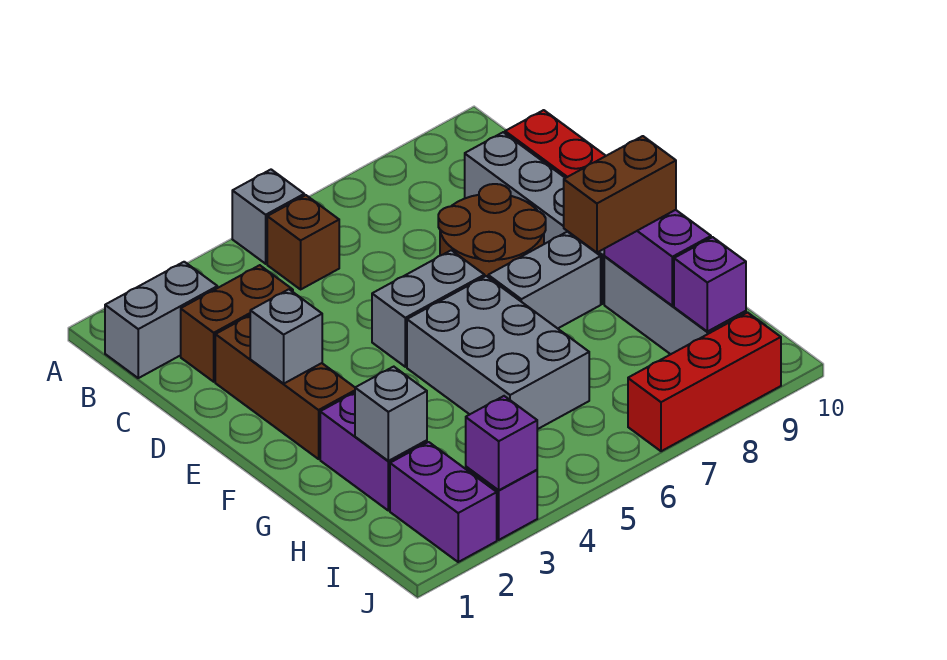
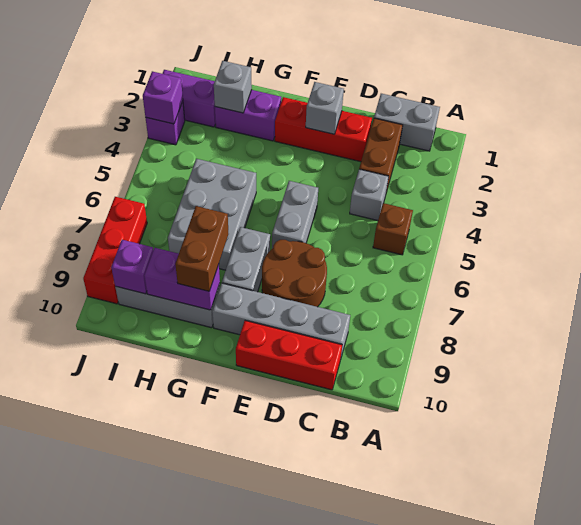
grey 1x1 brick [232,170,304,264] -> grey 1x1 brick moved to [350,169,389,221]
grey 1x2 brick [105,262,217,378] -> grey 1x2 brick turned to [374,94,440,151]
brown 1x3 brick [215,316,355,459] -> red 1x3 brick [275,97,372,162]
grey 2x3 brick [407,276,589,429] -> grey 2x3 brick turned to [168,159,256,270]

